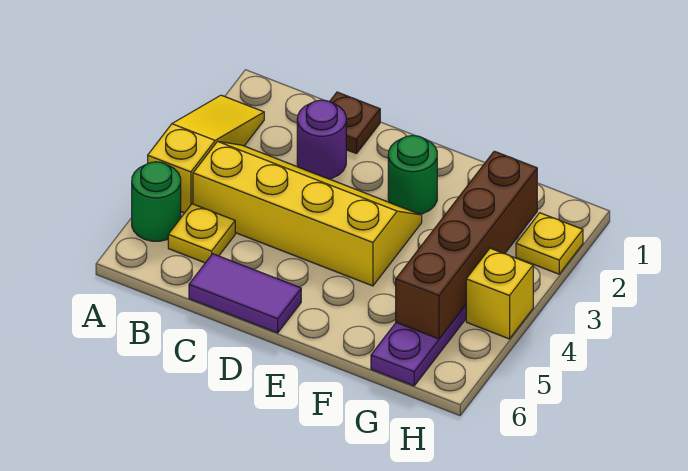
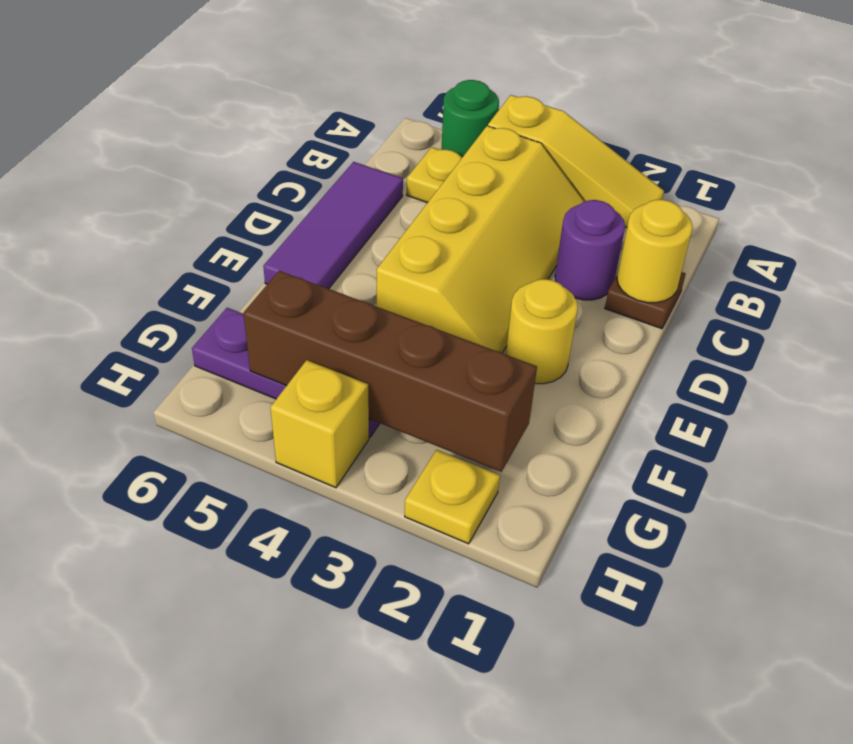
none -> yellow 1x1 round brick [617,200,693,303]
purple 1x2 tile [189,254,301,333] -> purple 1x3 tile [263,162,403,289]
green 1x1 round brick [388,135,437,214] -> yellow 1x1 round brick [506,279,578,384]

